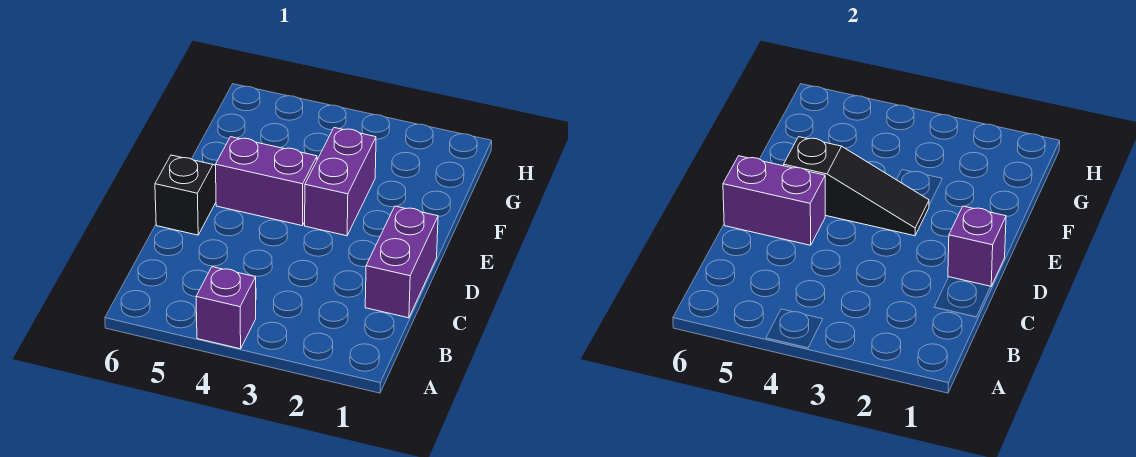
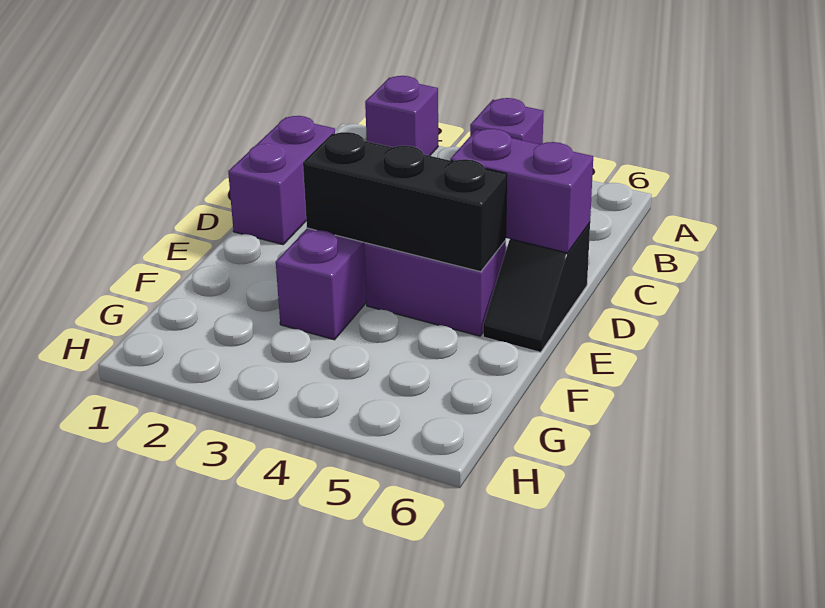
purple 1x1 brick [948,206,1006,287] -> purple 1x1 brick moved to [365,76,438,156]
black 1x3 slope [784,137,929,236] -> black 1x3 brick [303,132,507,272]

